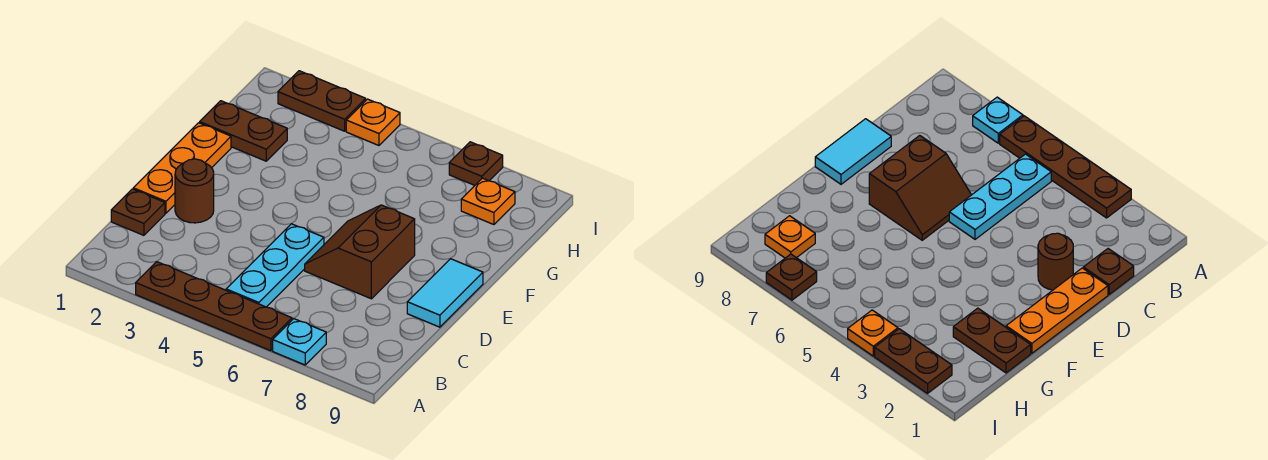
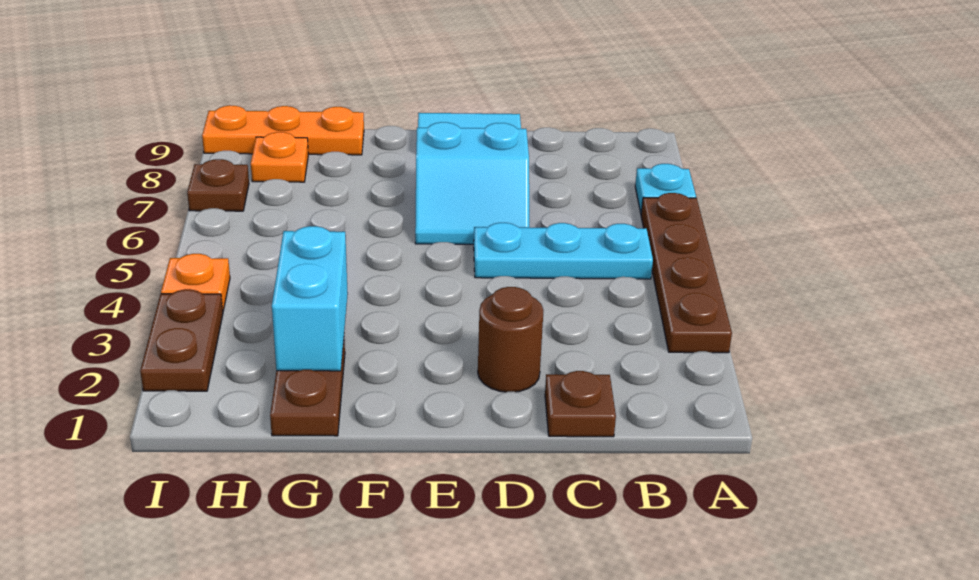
orange 1x3 plate [133,123,231,213] -> orange 1x3 plate moved to [202,105,364,155]
brown 2x2 slope [305,205,415,299] -> cyan 2x2 slope [415,122,529,244]
none -> cyan 1x2 brick [272,226,348,371]

